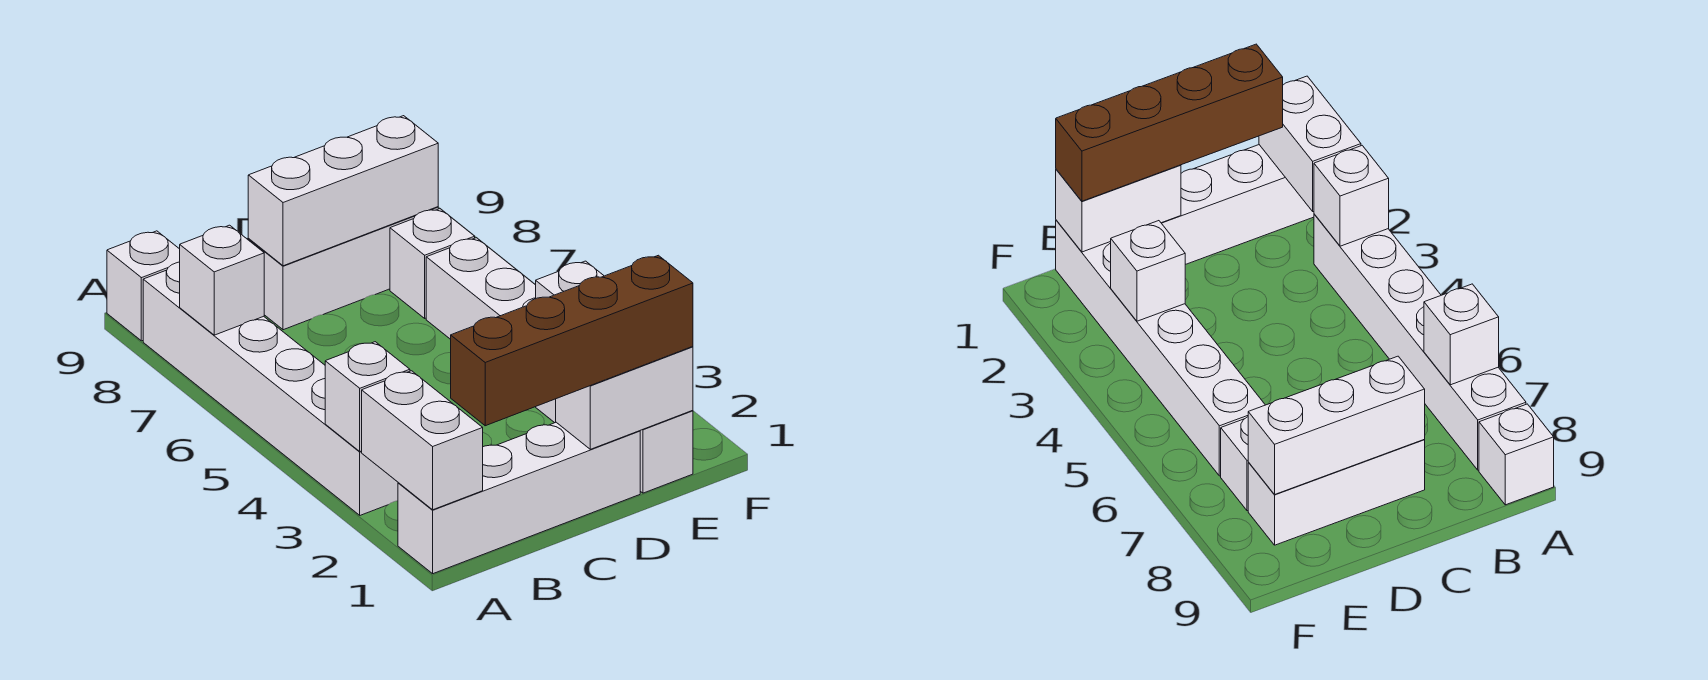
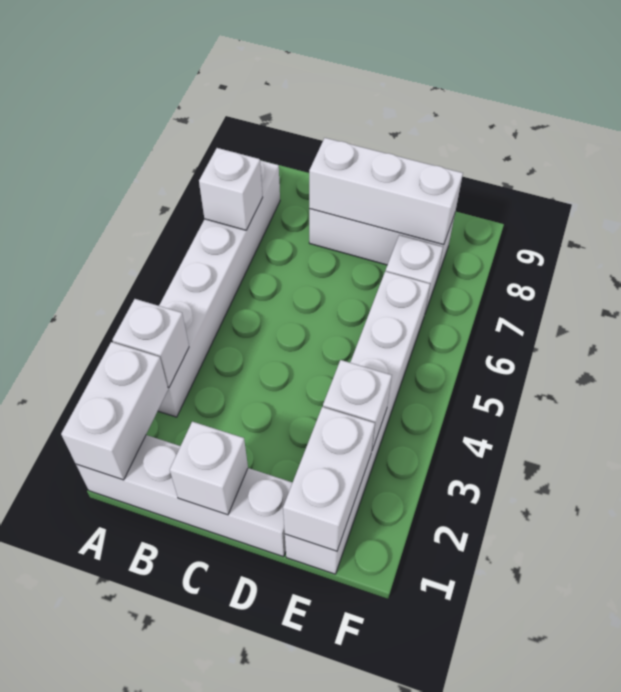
white 1x1 brick [107,231,180,341] -> white 1x1 brick moved to [170,422,248,515]
brown 1x4 brick [451,255,693,426] -> none
white 1x2 brick [556,347,693,449] -> white 1x2 brick turned to [283,407,375,551]

